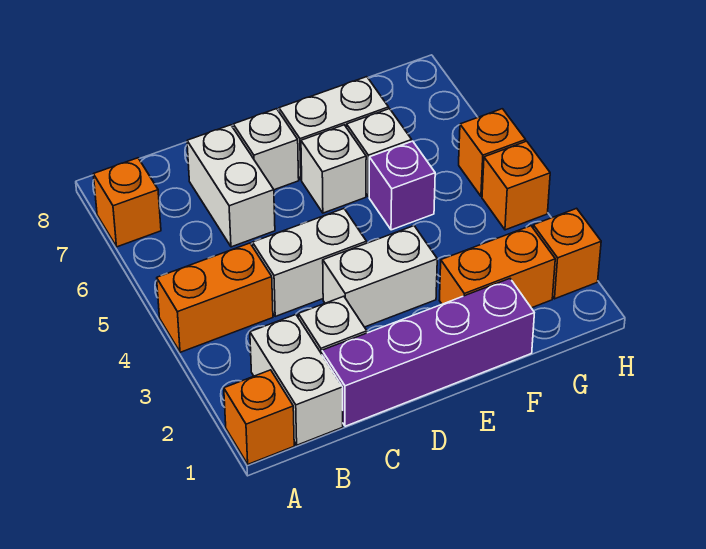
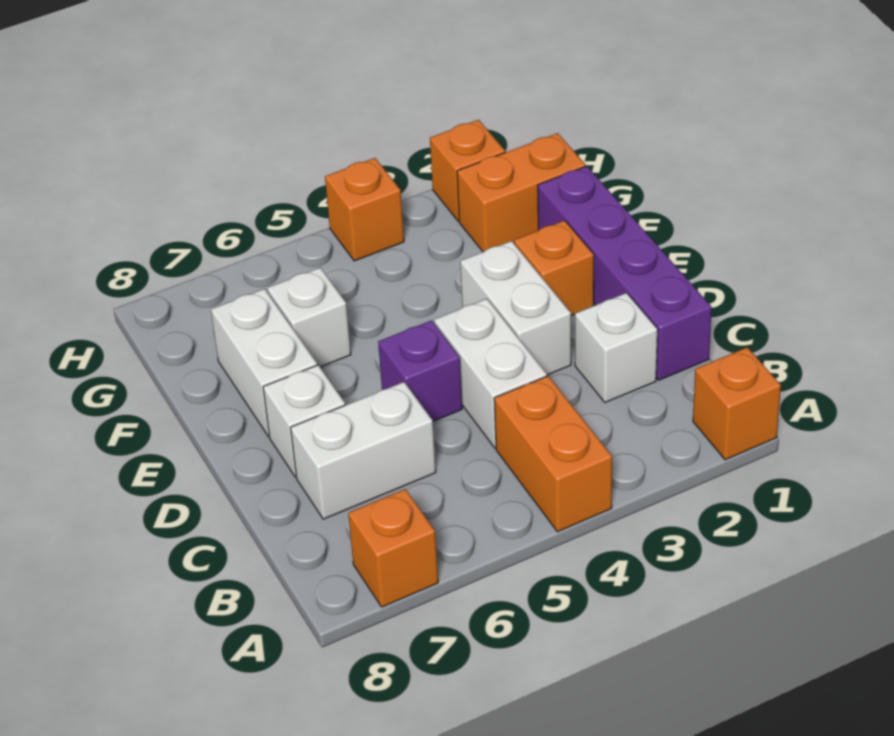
white 1x2 brick [250,315,343,445] -> none
white 1x1 brick [301,125,366,213] -> none
orange 1x2 brick [439,226,555,308] -> orange 1x2 brick turned to [457,133,586,252]
purple 1x1 brick [369,141,435,230] -> purple 1x1 brick moved to [378,320,462,421]
orange 1x1 brick [459,109,526,196] -> orange 1x1 brick moved to [514,220,594,316]

